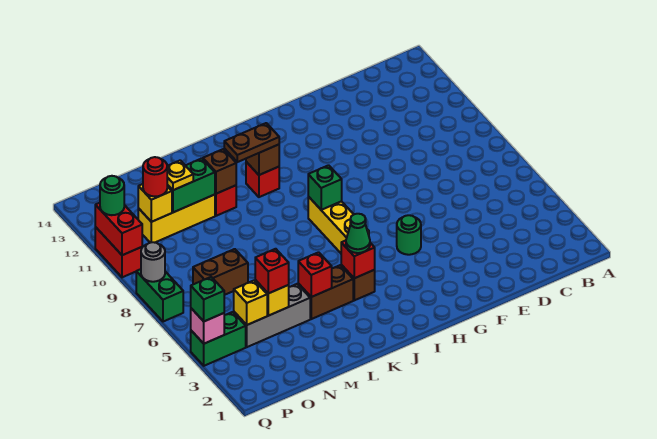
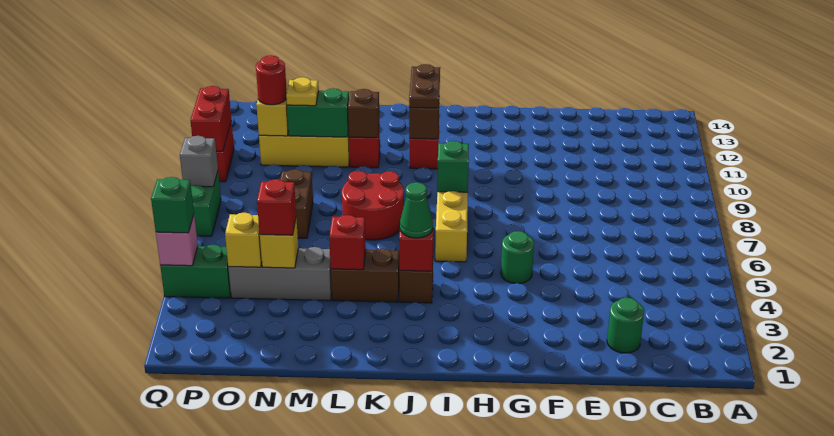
brown 1x2 plate [224,123,279,162] -> brown 1x2 plate turned to [409,64,440,108]
none -> red 2x2 round brick [342,171,404,240]
brown 1x2 brick [193,249,248,295] -> brown 1x2 brick turned to [280,169,313,238]
grey 1x1 round brick [141,242,165,282] -> grey 1x1 brick [180,136,218,187]
green 1x1 round brick [100,176,124,215] -> green 1x1 round brick moved to [607,298,644,353]

